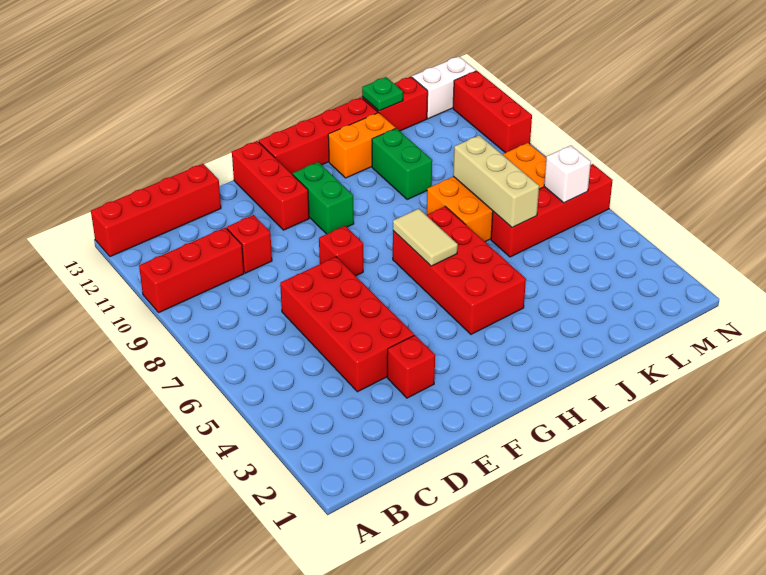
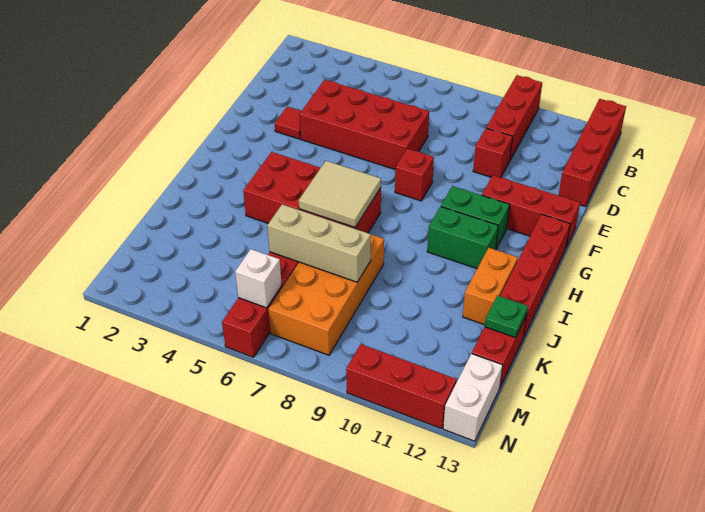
red 1x1 brick [387,335,435,398] -> red 1x1 tile [275,107,301,139]
tan 1x2 tile [393,209,458,266] -> tan 2x2 tile [299,161,381,227]
green 1x2 brick [372,128,432,199] -> green 1x2 brick moved to [427,207,498,269]

